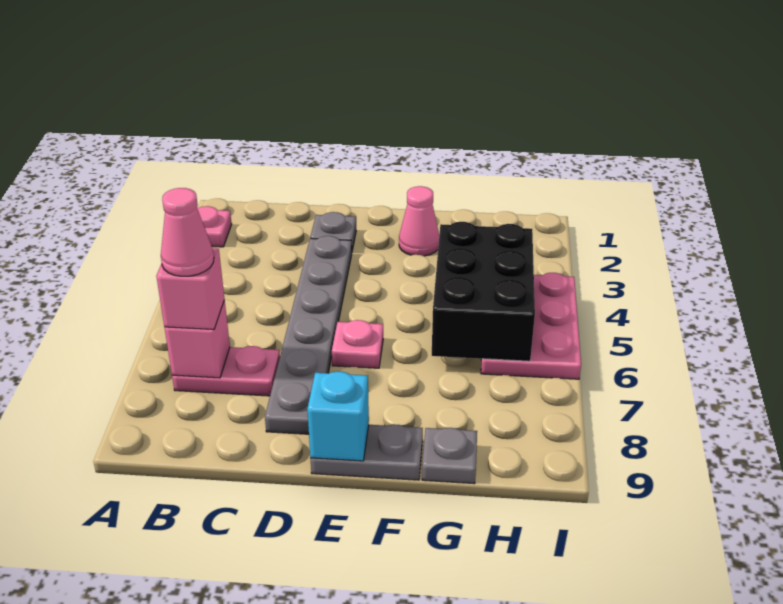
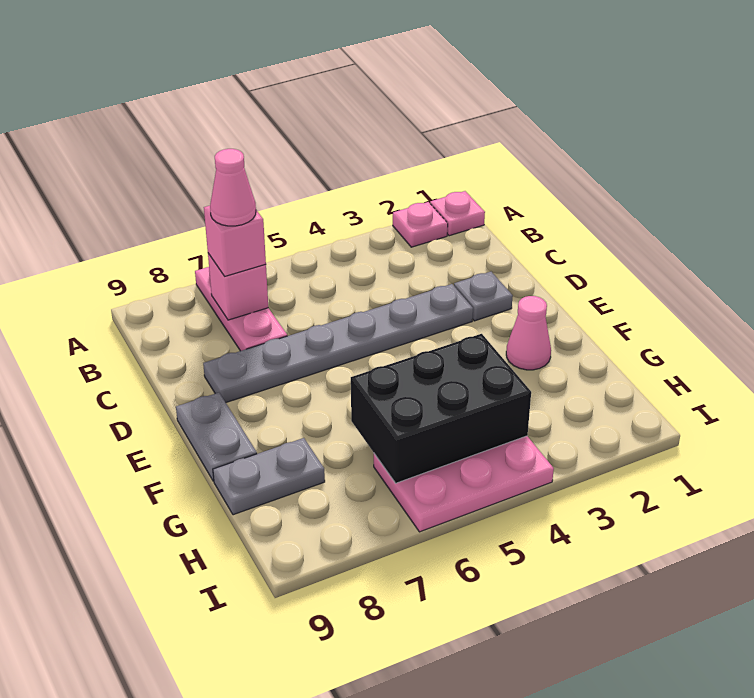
pink 1x2 plate [172,346,280,396] -> pink 1x3 plate [195,267,287,351]
pink 1x1 plate [332,320,383,368] -> pink 1x1 plate moved to [430,191,485,236]
cyan 1x1 brick [307,371,369,461] -> none
grey 1x1 plate [422,428,477,484] -> grey 1x2 plate [213,438,325,515]

